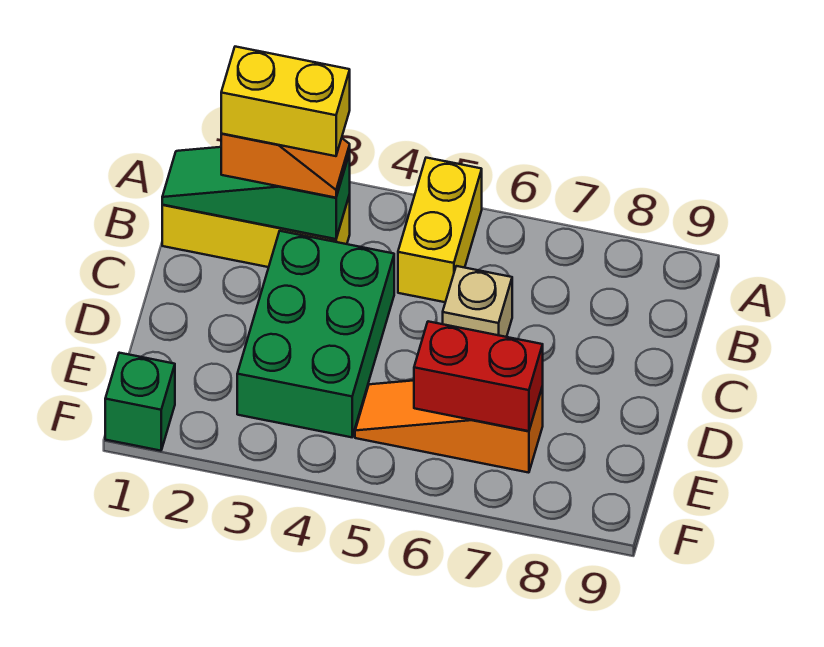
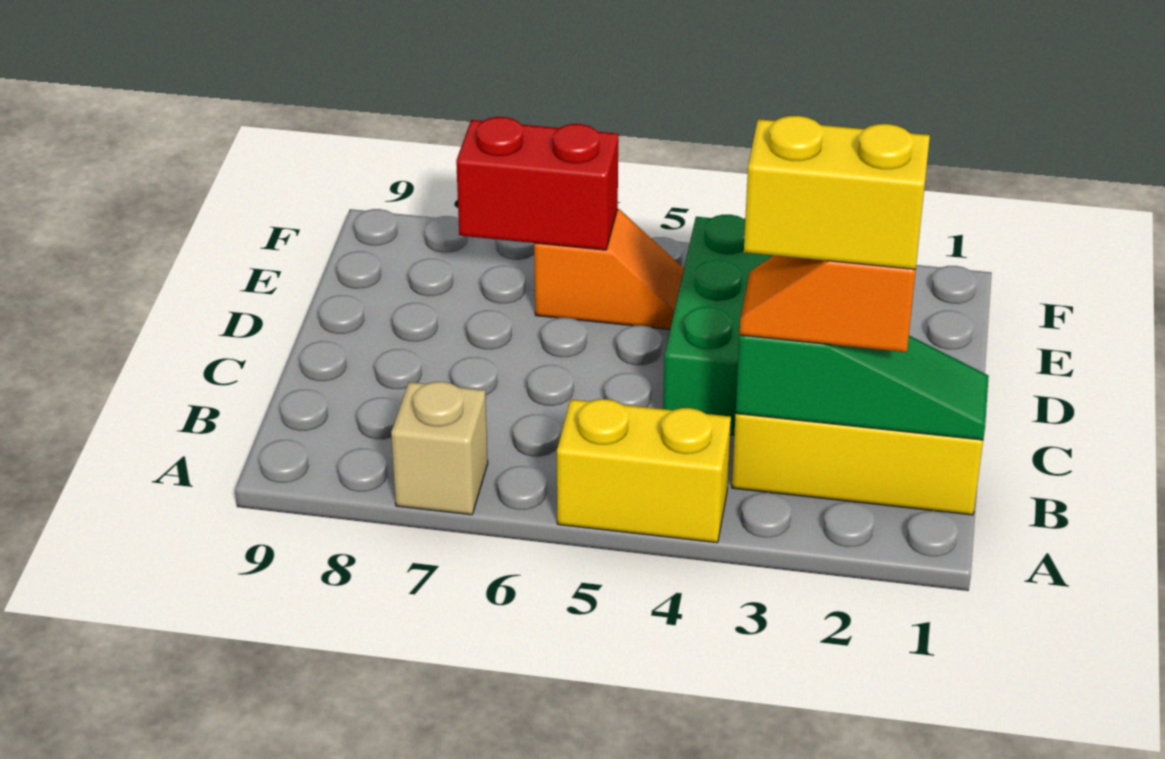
yellow 1x2 brick [398,158,482,302] -> yellow 1x2 brick turned to [557,399,731,543]
tan 1x1 brick [443,266,512,337] -> tan 1x1 brick moved to [391,382,488,515]
orange 1x3 slope [355,381,543,473] -> orange 1x2 slope [534,209,684,329]
green 1x1 brick [105,353,175,451] -> none

